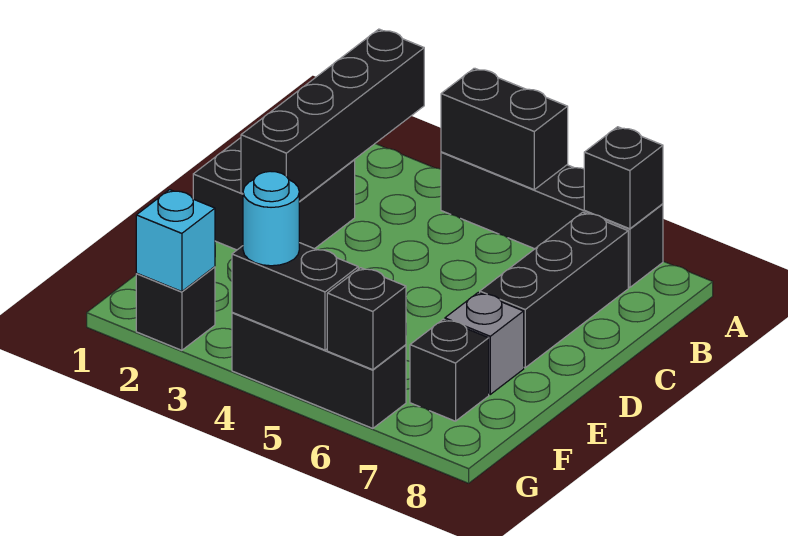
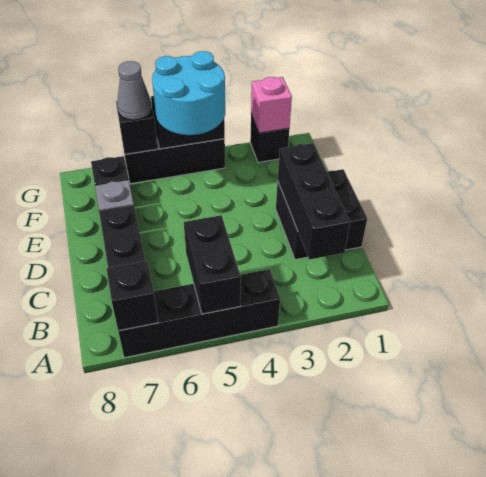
black 1x4 brick [241,29,424,202] -> black 1x3 brick [278,143,350,260]
black 1x2 brick [441,68,568,190] -> black 1x2 brick turned to [184,215,241,314]
cyan 1x1 brick [136,190,215,292] -> pink 1x1 brick [251,77,292,133]
cyan 1x1 round brick [243,171,299,266] -> cyan 2x2 round brick [152,51,225,135]
none -> grey 1x1 cone [117,61,152,120]

